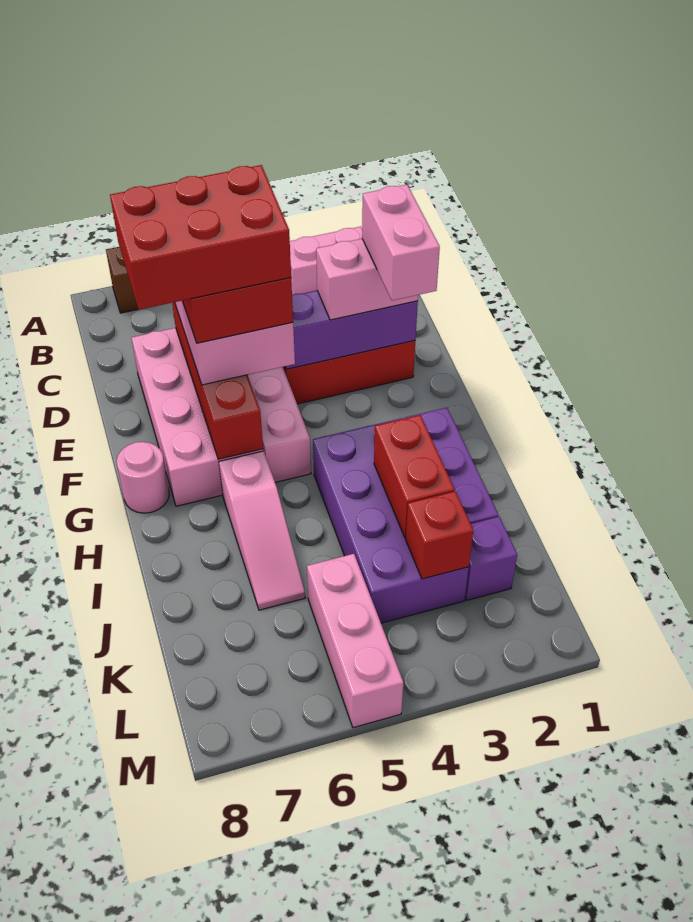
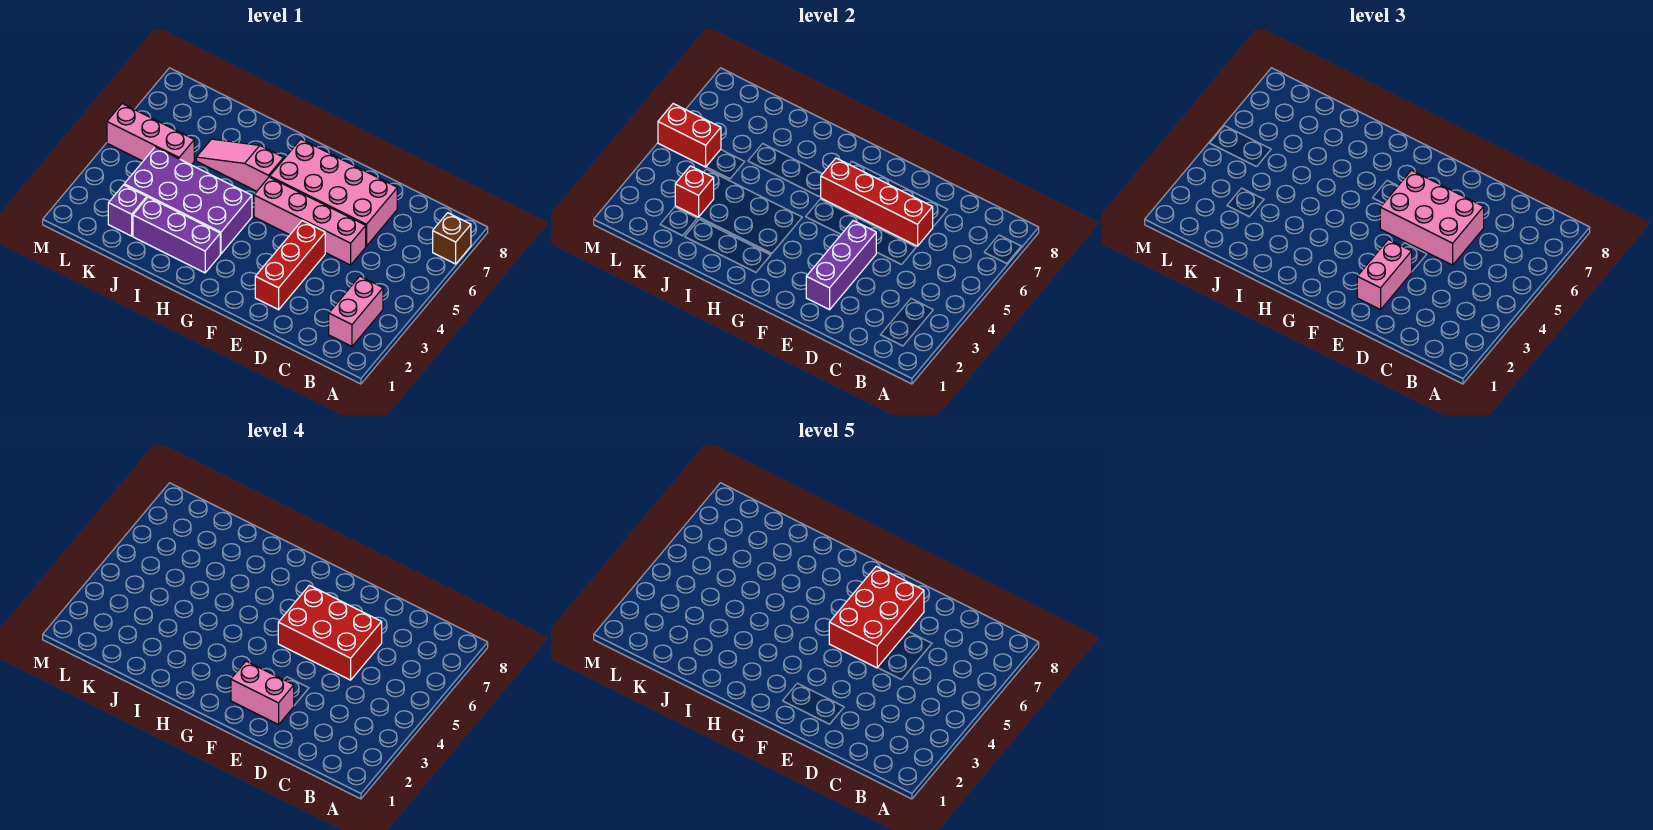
pink 1x1 round brick [117,442,169,513] -> none
red 1x2 brick [374,415,455,538] -> red 1x2 brick moved to [658,104,721,167]

